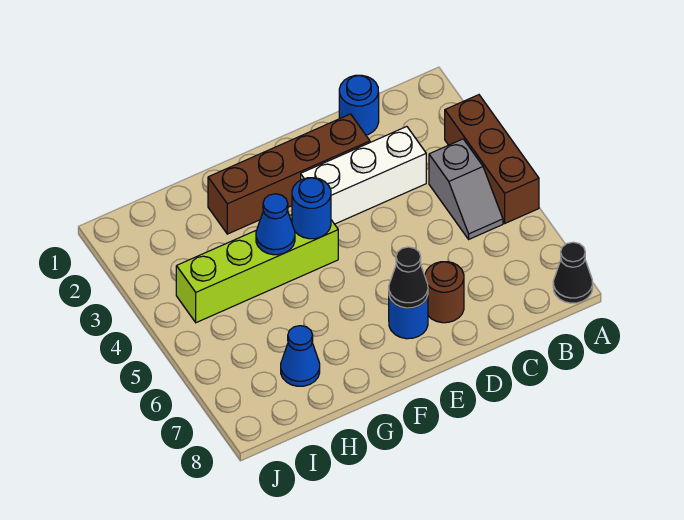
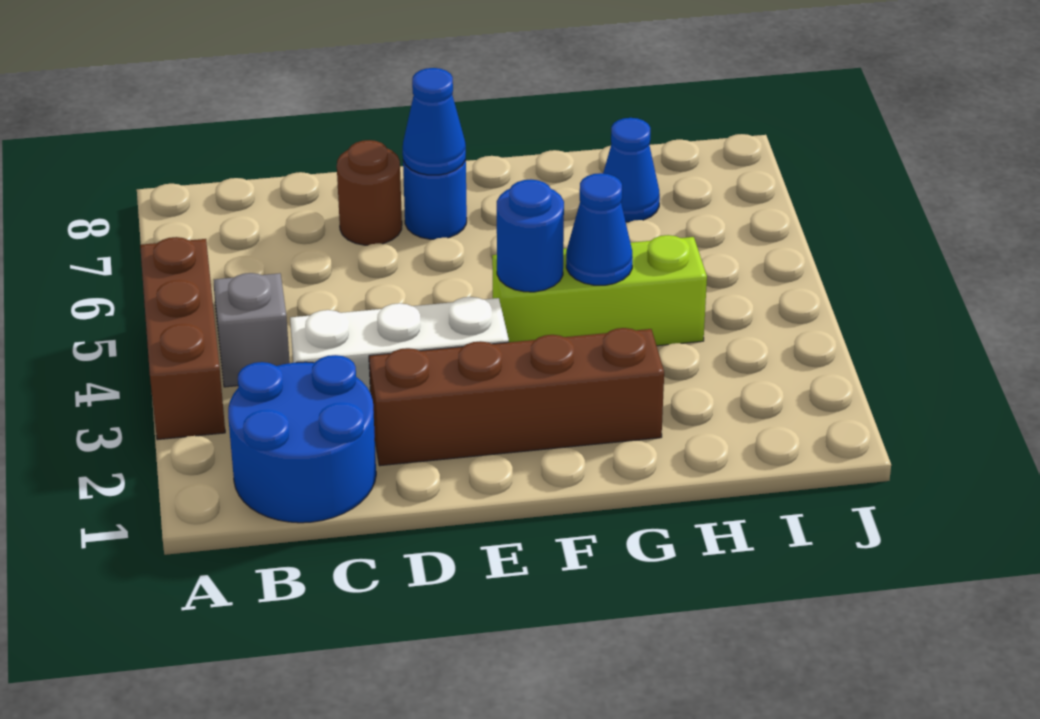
black 1x1 cone [553,242,593,303] -> none
blue 1x1 round brick [339,75,379,135] -> blue 2x2 round brick [228,355,376,523]
black 1x1 cone [389,247,428,308] -> blue 1x1 cone [403,68,466,175]
lime 1x4 brick [176,215,338,323] -> lime 1x3 brick [492,235,707,346]

